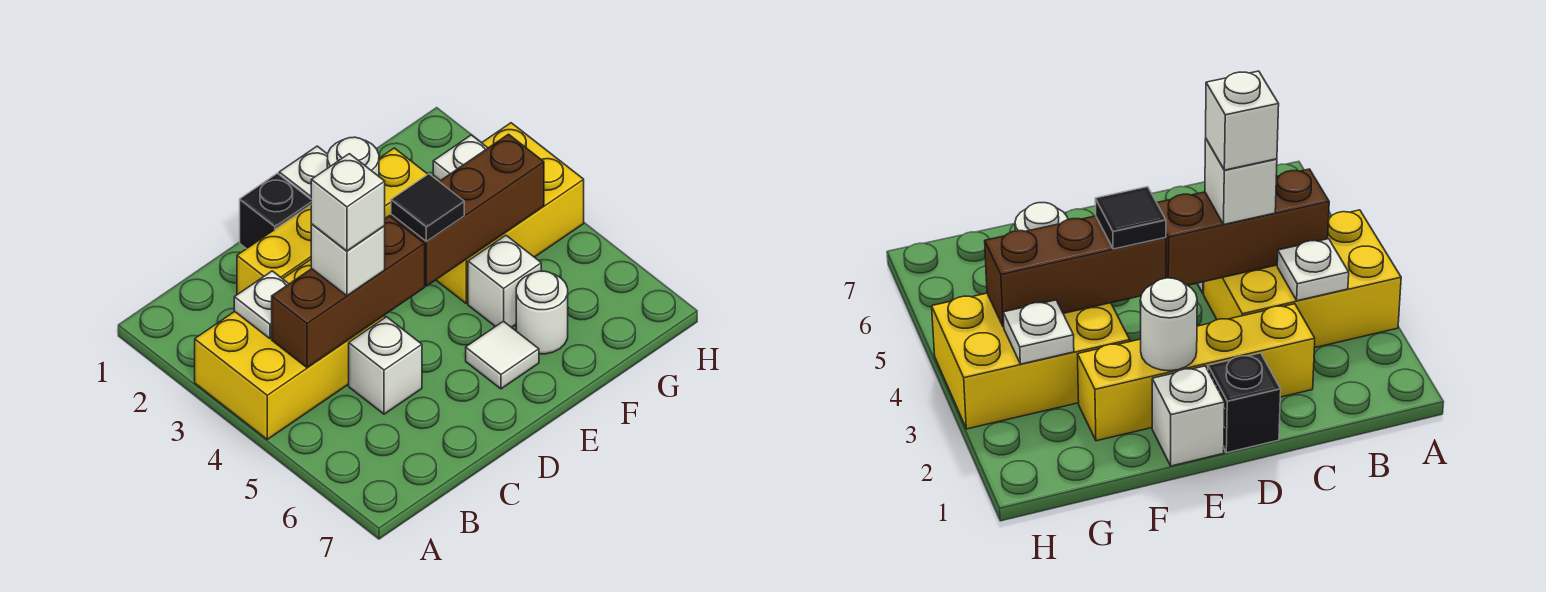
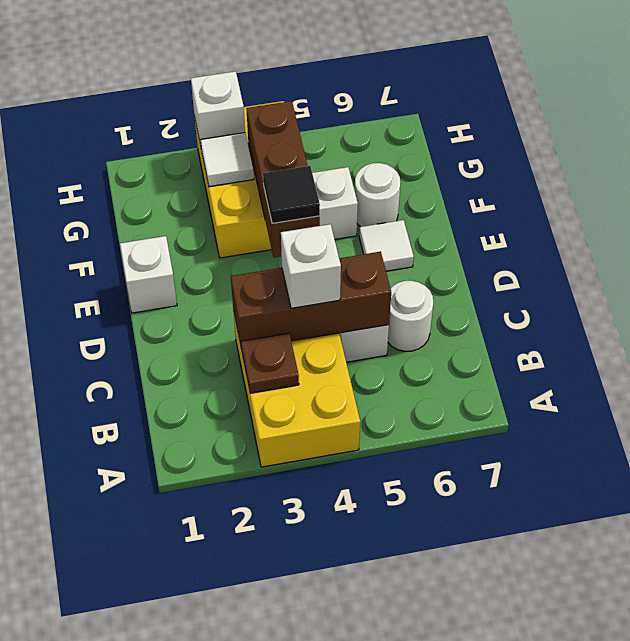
white 1x1 plate [234,271,289,339] -> brown 1x1 plate [241,333,299,393]
brown 1x3 brick [272,216,425,368] -> brown 1x3 brick turned to [231,252,391,349]
yellow 1x4 brick [237,148,428,295] -> none
white 1x1 brick [311,154,385,251] -> white 1x1 brick moved to [191,71,245,145]
black 1x1 brick [240,173,311,249] -> none
white 1x1 round brick [327,137,379,176] -> white 1x1 round brick moved to [388,281,433,351]
white 1x1 plate [433,135,488,181] -> white 1x1 tile [201,133,254,187]

